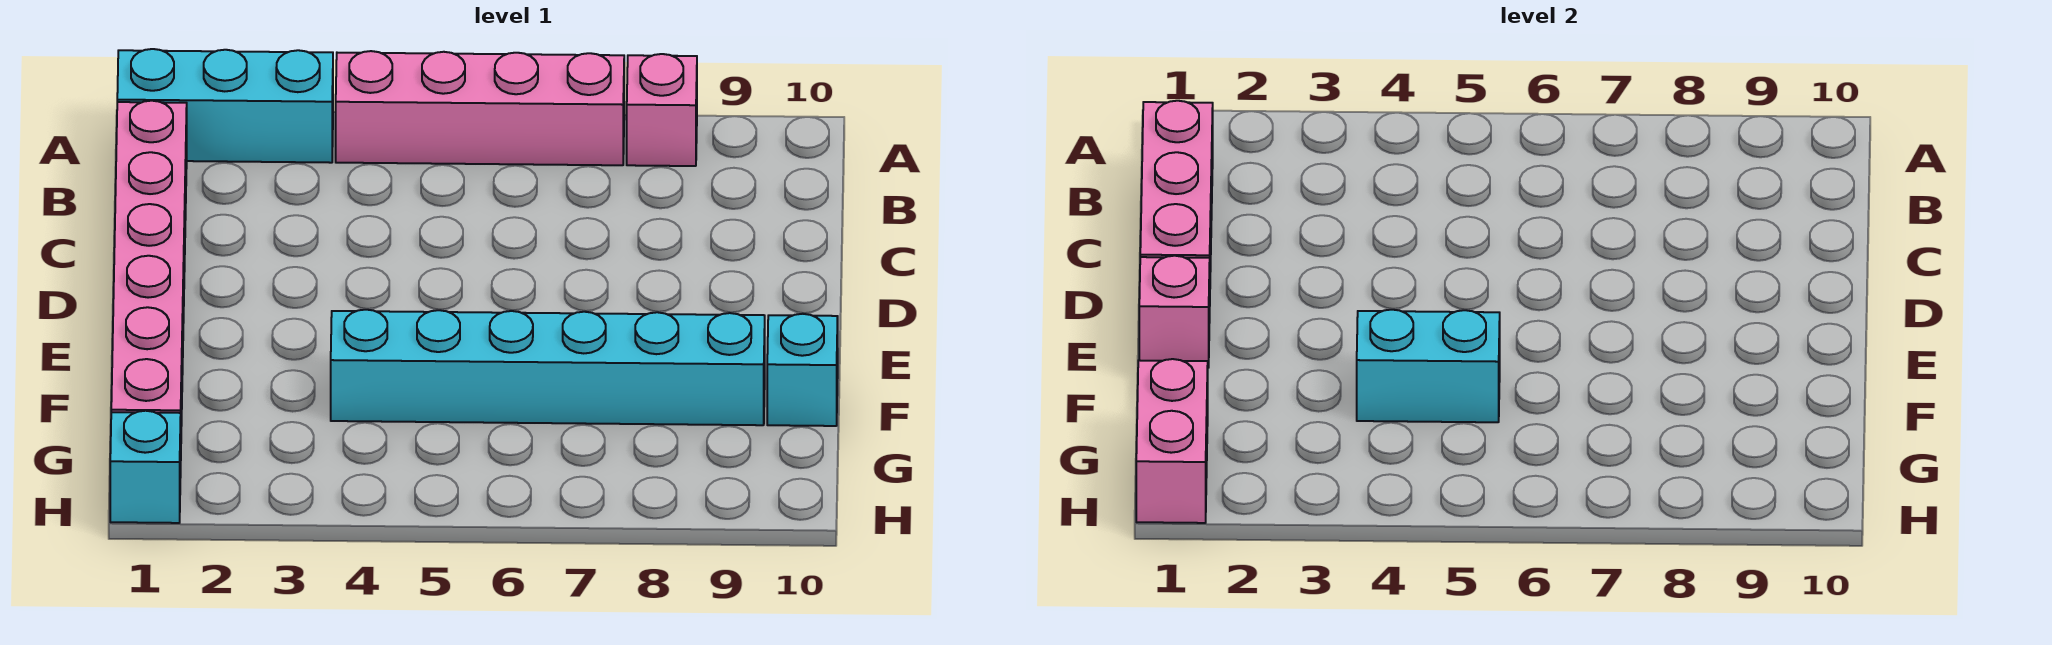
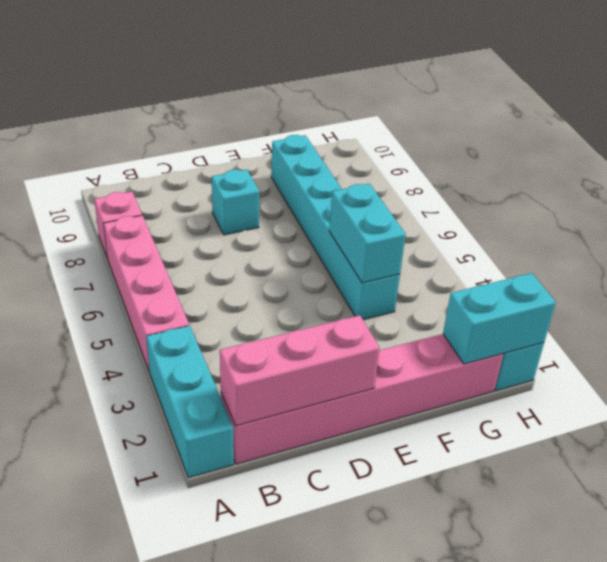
pink 1x1 brick [1139,256,1210,368] -> none
cyan 1x1 brick [767,314,838,426] -> cyan 1x1 brick moved to [212,170,259,235]
pink 1x2 brick [1136,359,1208,523] -> cyan 1x2 brick [443,273,556,364]

